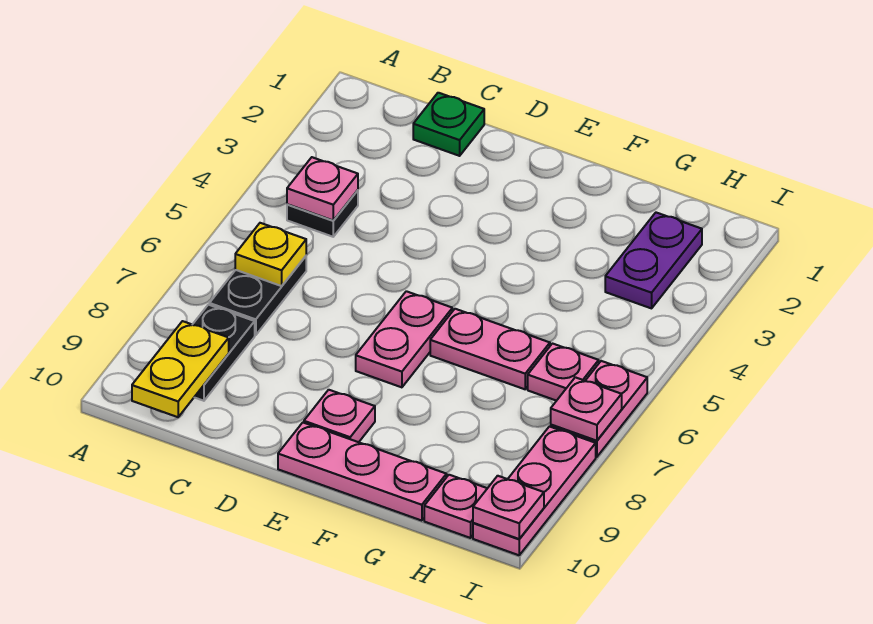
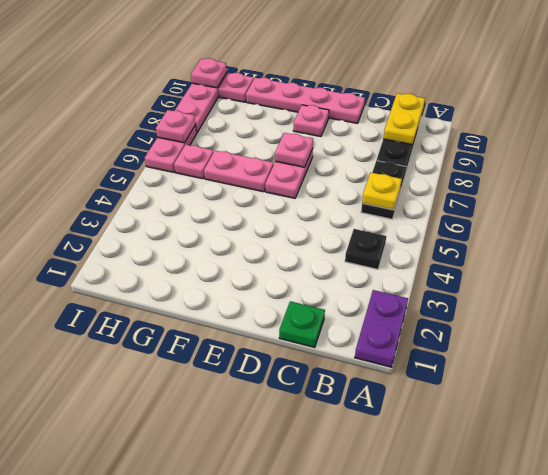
pink 1x1 plate [287,157,358,220] -> pink 1x1 plate moved to [275,133,313,167]
pink 1x3 plate [278,423,447,521] -> pink 1x4 plate [246,78,365,123]
purple 1x2 plate [605,213,702,308] -> purple 1x2 plate moved to [355,290,408,367]

